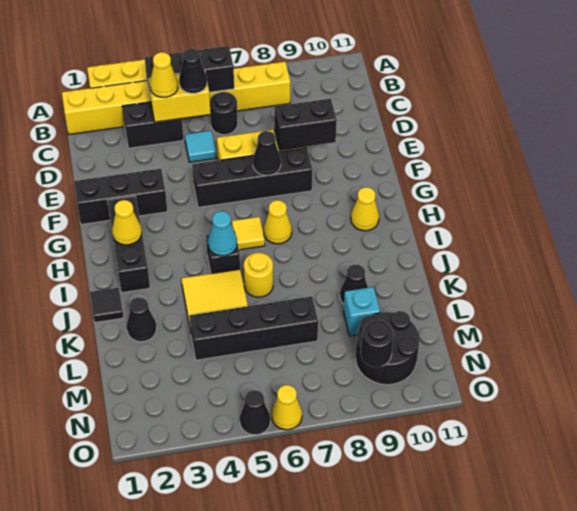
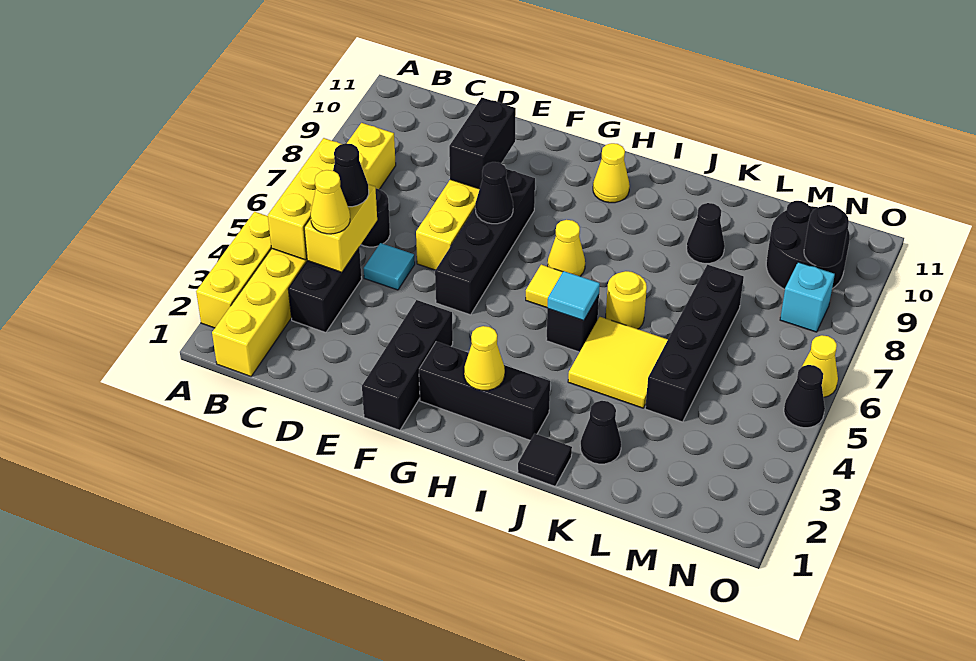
black 1x3 brick [145,46,234,94] -> yellow 1x3 brick [268,138,341,260]
cyan 1x1 cone [208,211,237,256] -> cyan 1x1 tile [548,271,600,321]
cyan 1x1 brick [343,287,380,336] -> cyan 1x1 brick moved to [780,262,835,332]

